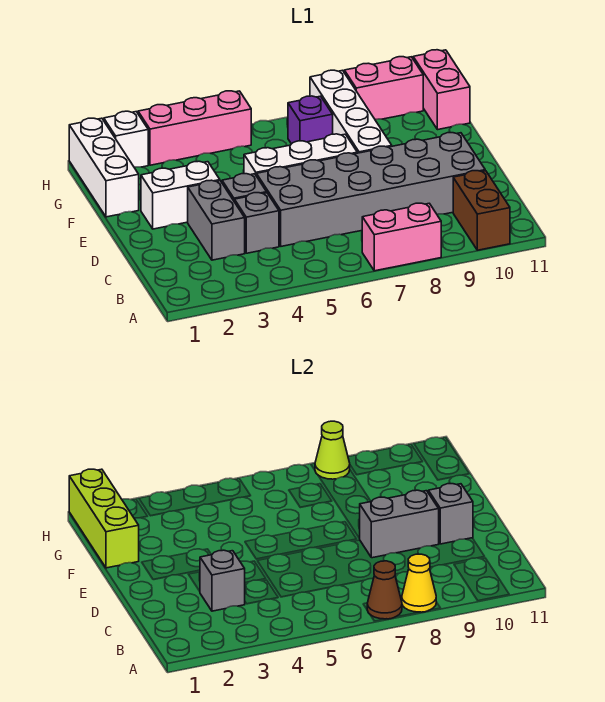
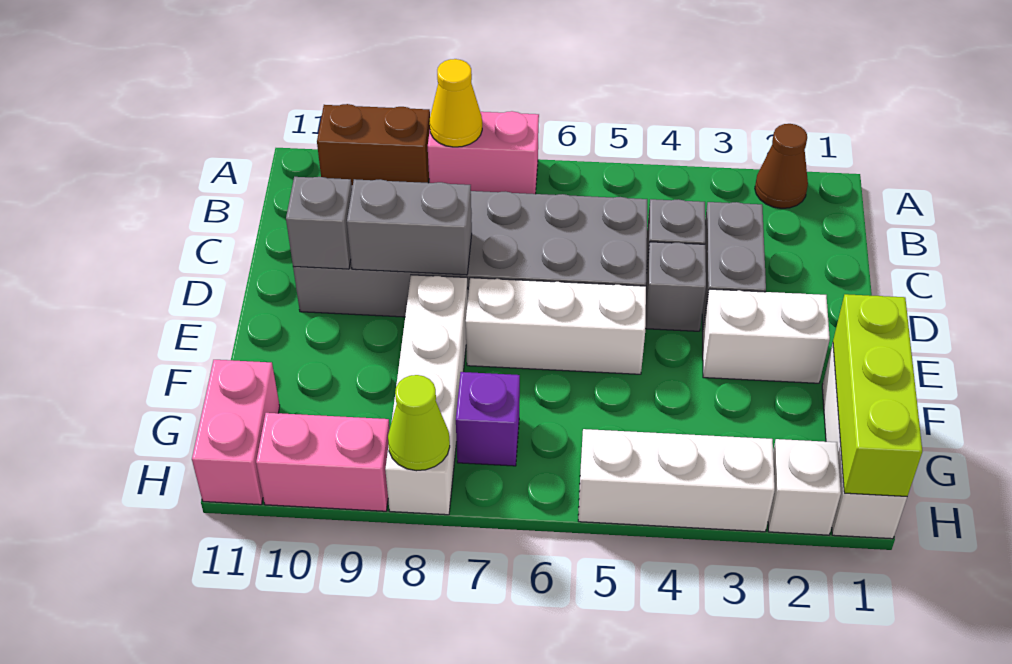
brown 1x1 cone [367,561,402,619] -> brown 1x1 cone moved to [755,124,808,208]
brown 1x2 brick [453,171,510,250] -> brown 1x2 brick turned to [317,104,430,185]
grey 1x1 brick [200,550,245,611] -> none
pink 1x3 brick [138,91,251,165] -> white 1x3 brick [578,429,775,532]

